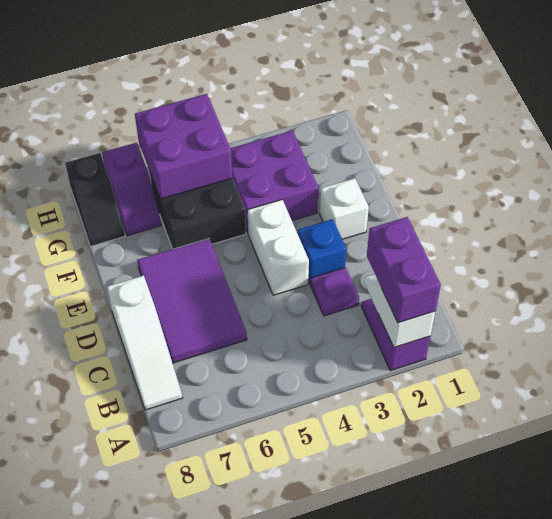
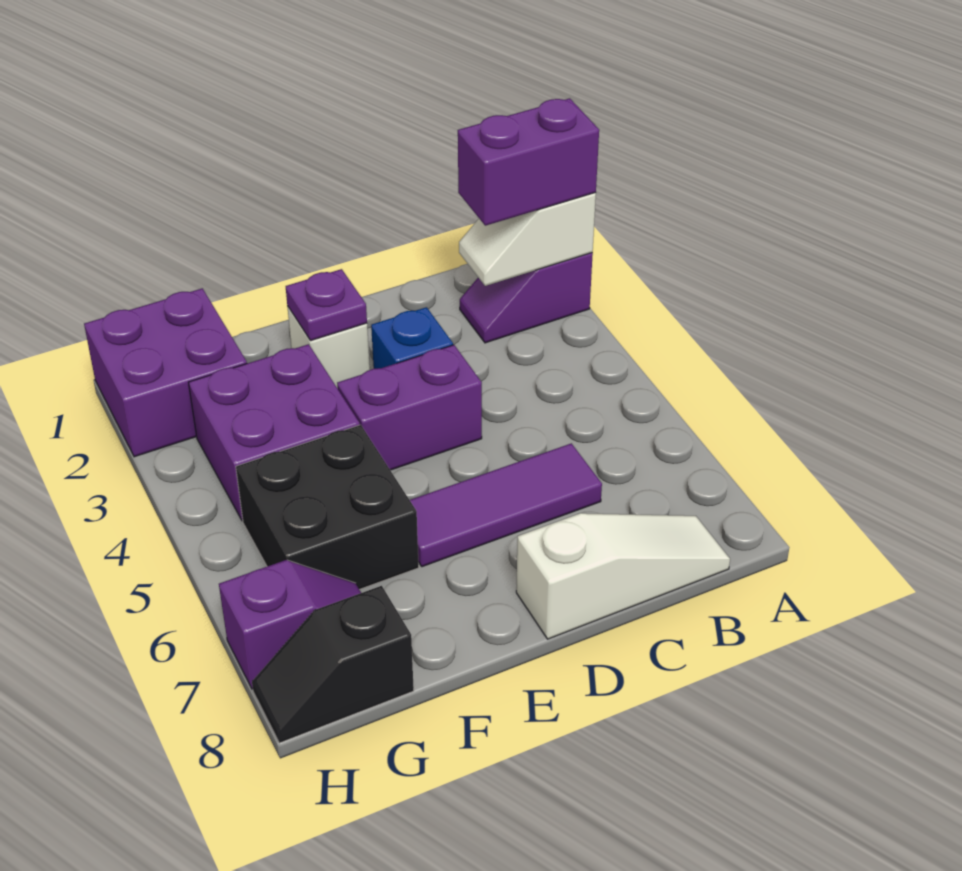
purple 1x1 plate [311,267,359,316] -> purple 1x1 plate moved to [286,269,367,341]
purple 2x3 tile [137,239,247,363] -> purple 1x3 tile [410,443,602,567]
white 1x2 brick [247,200,309,295] -> purple 1x2 brick [337,345,482,470]
purple 2x2 brick [135,94,232,199] -> purple 2x2 brick moved to [84,288,247,457]
black 1x2 slope [65,153,125,246] -> black 1x2 slope turned to [252,586,414,743]

